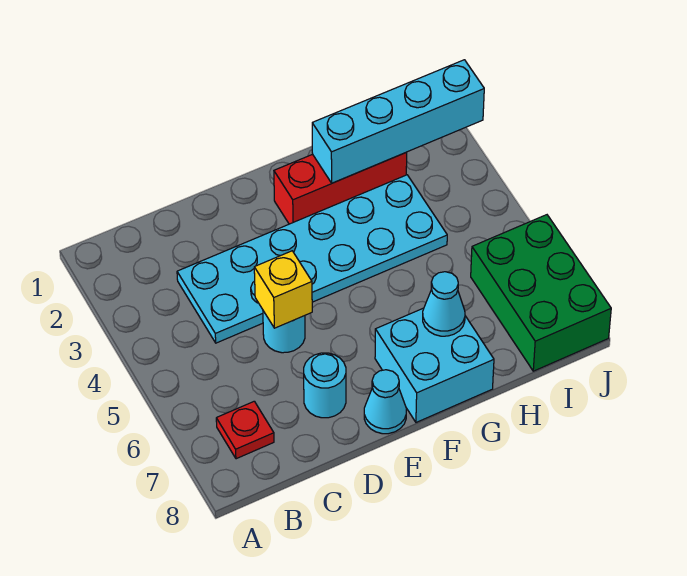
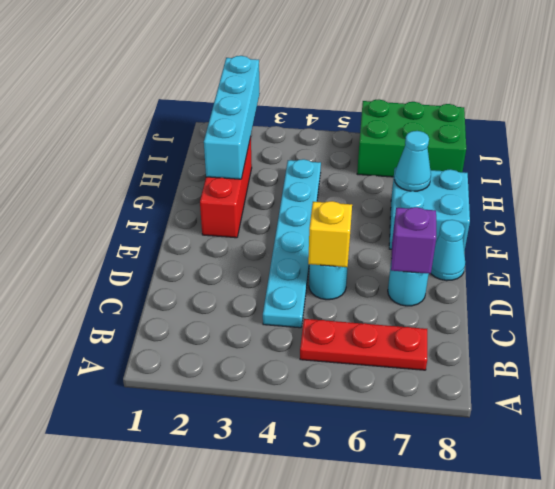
red 1x1 plate [216,401,274,459] -> red 1x3 plate [300,319,427,370]
cyan 2x6 plate [177,175,447,343] -> cyan 1x6 plate [263,159,321,328]
none -> purple 1x1 brick [391,207,436,274]

